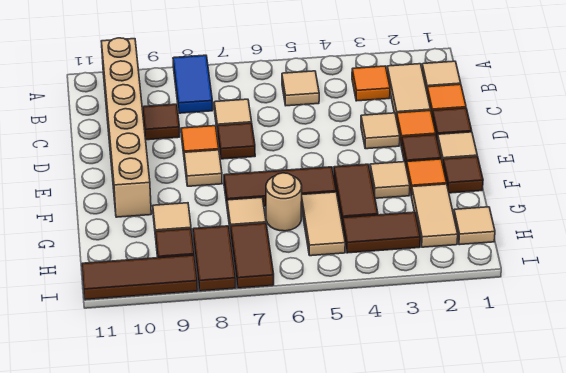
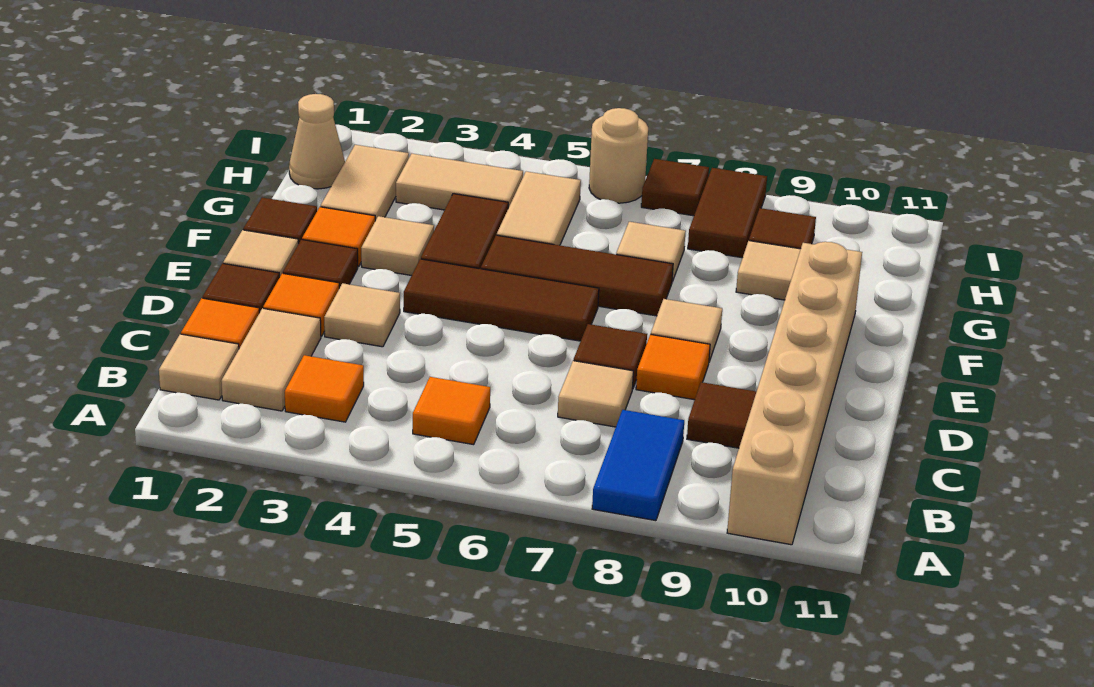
tan 1x1 tile [282,71,319,106] -> orange 1x1 tile [413,377,490,445]
tan 1x1 round brick [266,173,302,231] -> tan 1x1 round brick moved to [589,108,648,203]
tan 1x1 tile [454,207,495,245] -> tan 1x1 cone [289,94,345,189]
brown 1x2 tile [343,212,420,253] -> tan 1x2 tile [396,154,523,210]
brown 1x2 tile [231,223,274,288] -> brown 1x1 tile [641,159,709,216]
brown 1x3 tile [82,255,198,300] -> brown 1x3 tile moved to [404,259,599,341]

